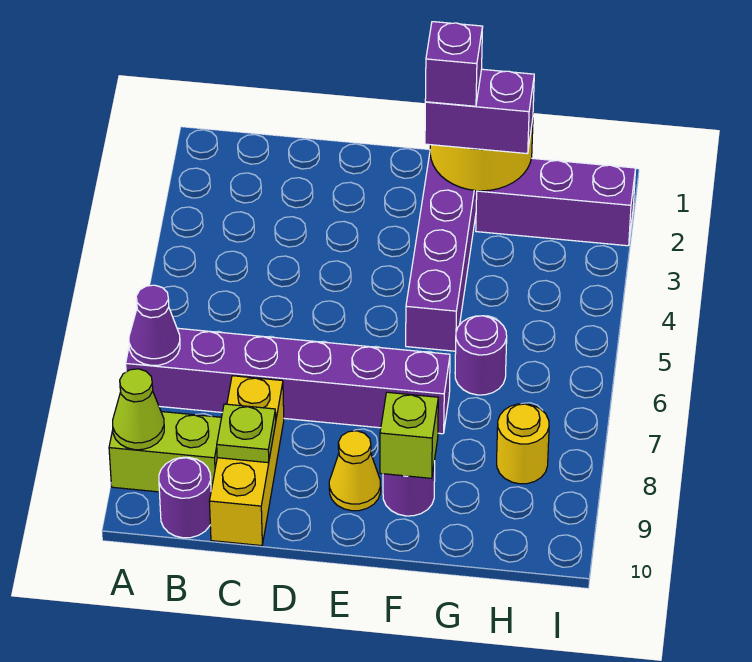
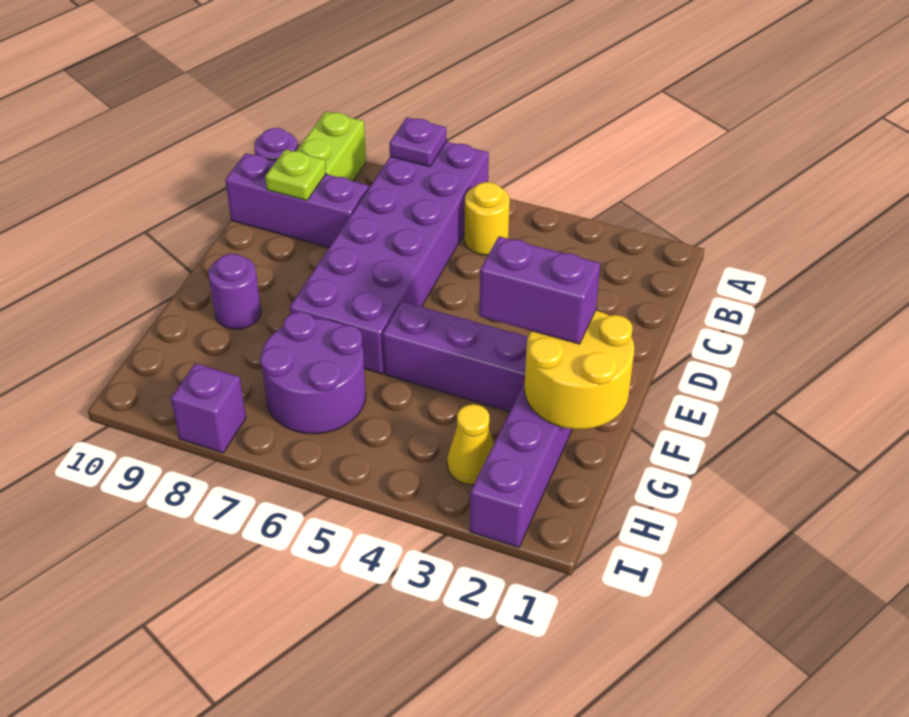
purple 1x6 brick [126,328,450,434] -> purple 2x6 brick [290,142,489,374]
purple 1x1 cone [129,285,180,365] -> purple 1x1 plate [389,117,447,167]
lime 1x1 cone [113,369,164,450] -> none
yellow 1x3 brick [209,376,284,546] -> purple 1x3 brick [225,153,369,247]
yellow 1x1 cone [329,431,381,511] -> yellow 1x1 cone moved to [447,404,494,485]
purple 1x2 brick [425,69,534,154] -> purple 1x2 brick turned to [479,236,600,344]
purple 1x1 brick [425,22,483,106] -> purple 1x1 brick moved to [171,363,246,453]
lime 1x1 brick [380,392,438,478] -> none
purple 1x1 round brick [455,316,507,395] -> purple 2x2 round brick [260,312,366,434]
yellow 1x1 round brick [497,404,549,484] -> yellow 1x1 round brick moved to [465,182,510,255]

